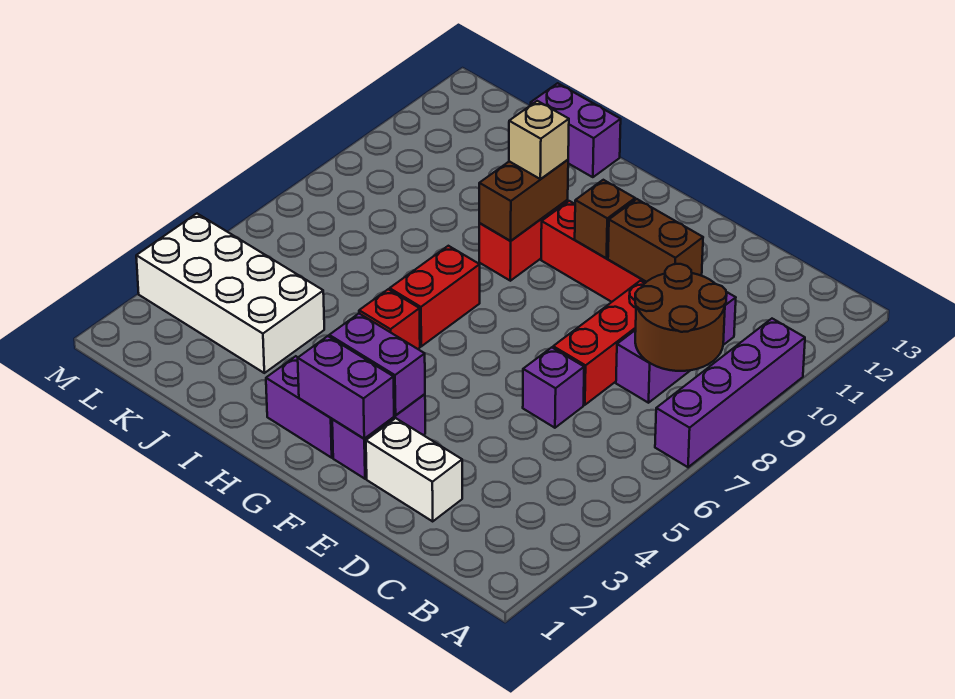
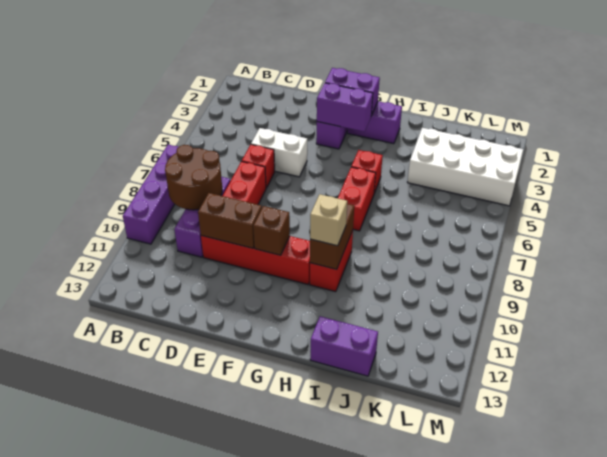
white 1x2 brick [366,418,462,521] -> white 1x2 brick moved to [251,128,307,177]
purple 1x1 brick [523,347,584,428] -> red 1x1 brick [242,145,275,188]

